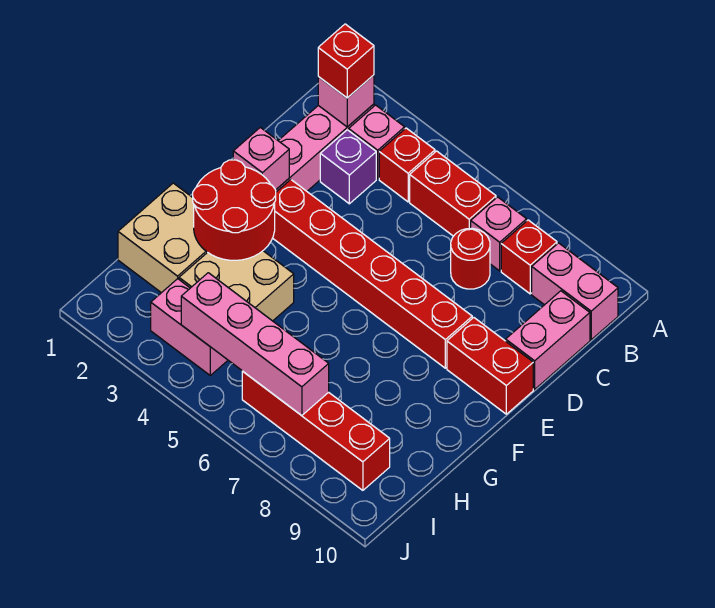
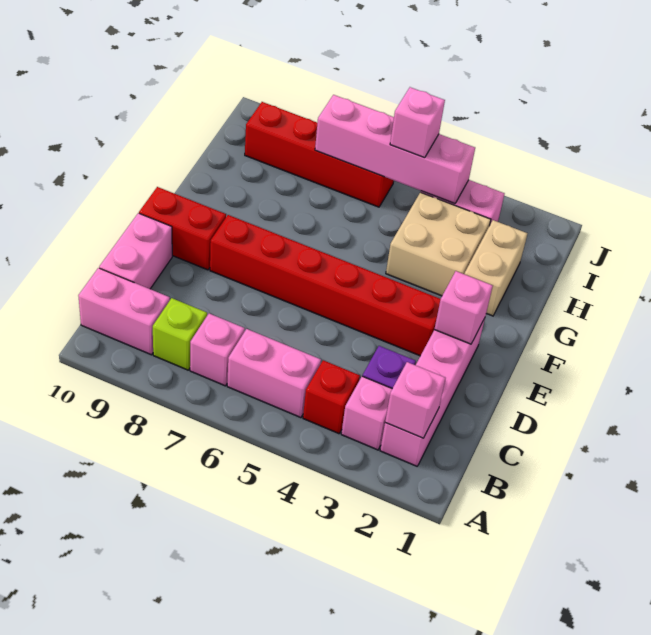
red 1x1 brick [318,24,374,98] -> none
red 1x2 brick [410,151,496,236] -> pink 1x2 brick [227,329,321,418]
red 1x1 brick [501,220,557,294] -> lime 1x1 brick [153,298,207,370]
red 1x1 round brick [451,228,490,289] -> none
red 2x2 round brick [193,160,276,260] -> none
tan 2x2 brick [118,183,207,293] -> tan 1x2 brick [465,220,528,316]
none -> pink 1x1 brick [390,87,445,158]

